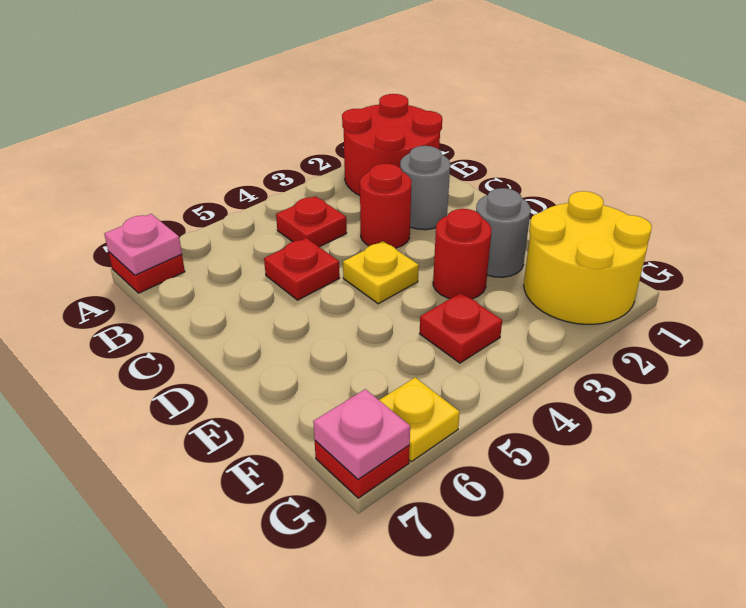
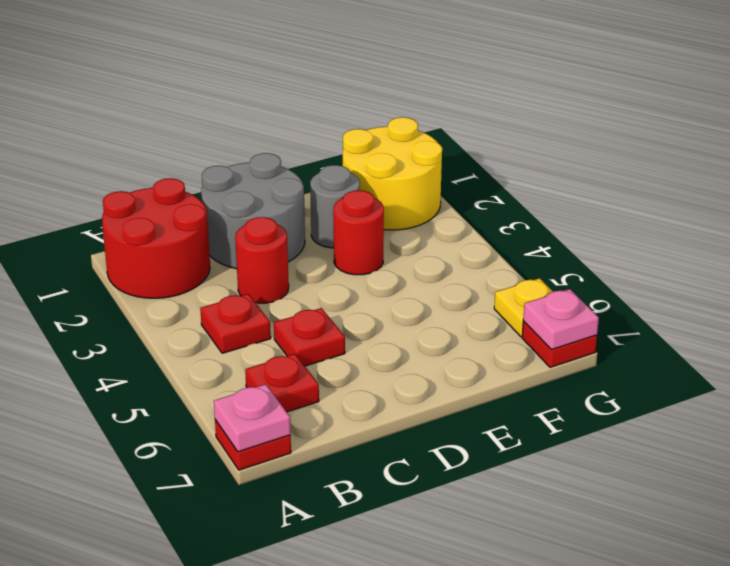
grey 1x1 round brick [400,146,450,230] -> grey 2x2 round brick [201,153,305,269]
yellow 1x1 plate [343,241,419,304] -> none
red 1x1 plate [420,293,502,363] -> red 1x1 plate moved to [245,354,319,412]

